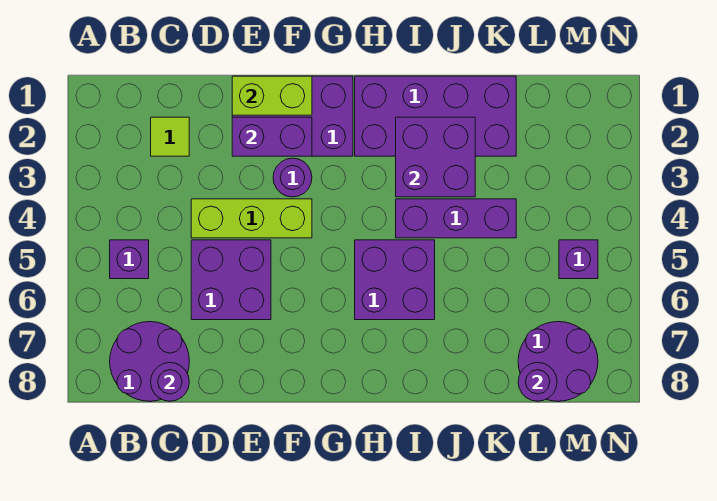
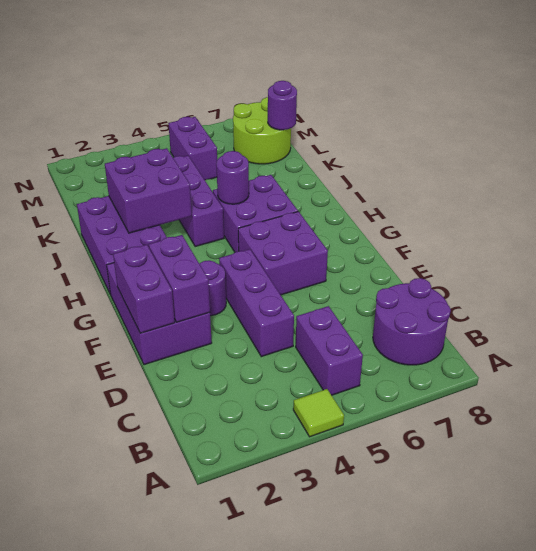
purple 1x1 brick [110,240,149,279] -> purple 1x2 brick [296,306,363,395]
lime 1x1 tile [151,117,189,156] -> lime 1x1 tile moved to [293,389,344,437]
purple 1x1 round brick [151,363,189,401] -> purple 1x1 round brick moved to [216,151,249,204]
lime 1x3 brick [191,199,312,238] -> purple 1x3 brick [219,249,294,357]
purple 2x2 brick [191,240,271,320] -> purple 2x2 brick moved to [238,212,328,295]
lime 1x2 brick [232,76,312,115] -> purple 1x2 brick [113,245,175,333]
purple 2x4 brick [355,76,516,156] -> purple 2x3 brick [77,196,167,293]
purple 2x2 round brick [518,322,598,401] -> lime 2x2 round brick [233,97,291,164]
purple 1x1 brick [559,240,598,279] -> purple 1x2 brick [168,117,217,180]

